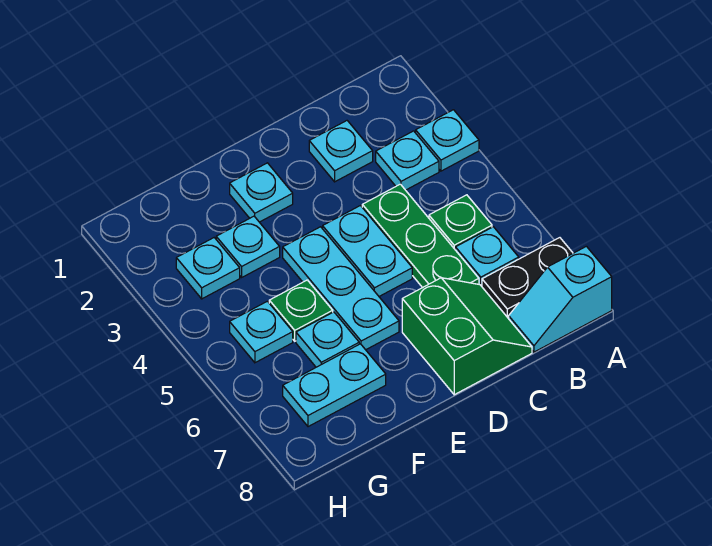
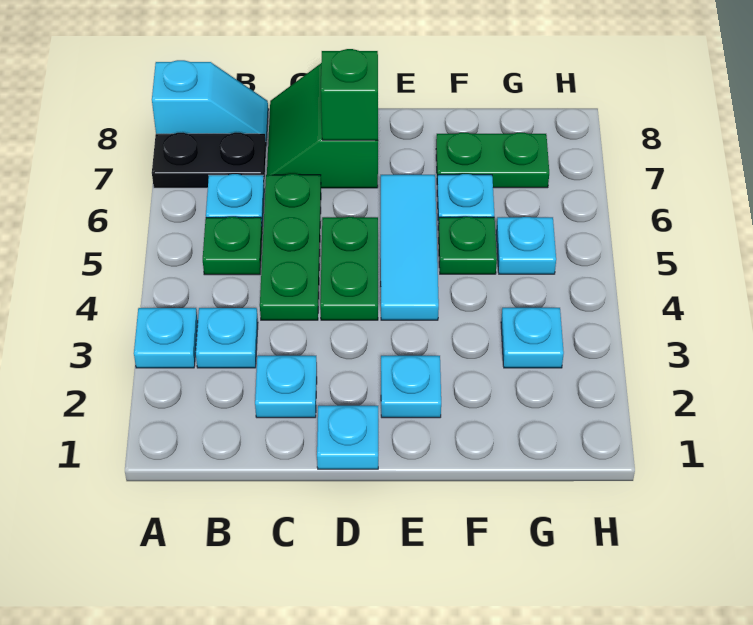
cyan 1x2 plate [323,206,412,296] -> green 1x2 plate [320,217,378,320]
none -> green 1x1 brick [321,49,378,140]
cyan 1x3 plate [283,227,399,350] -> cyan 1x3 tile [381,175,439,320]
cyan 1x1 plate [216,216,280,277] -> cyan 1x1 plate moved to [317,406,378,469]
cyan 1x2 plate [283,344,386,427] -> green 1x2 plate [436,133,549,188]

